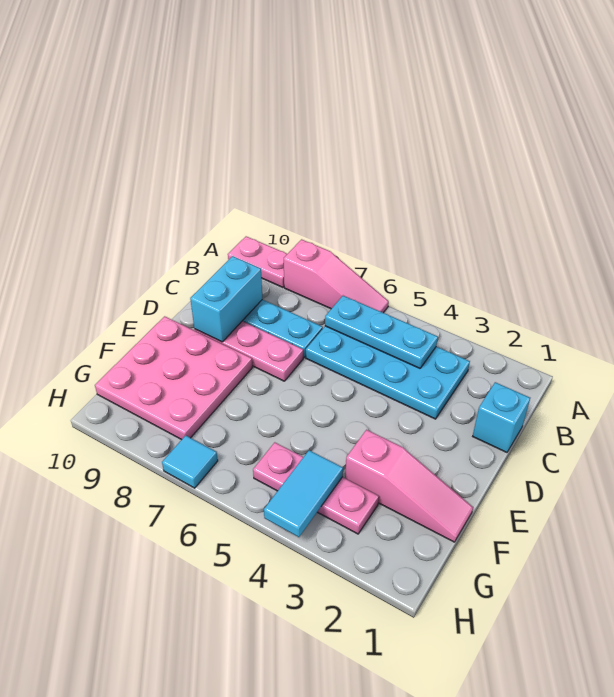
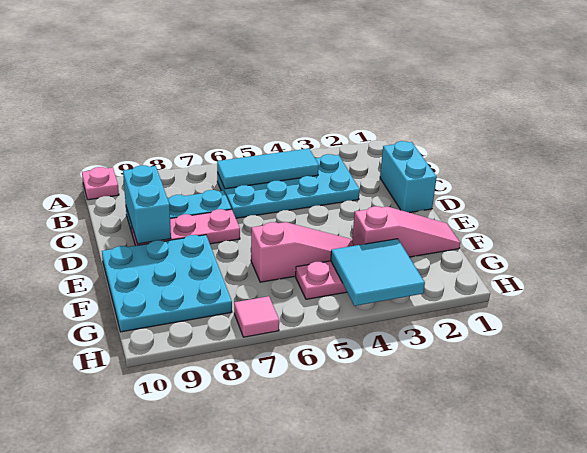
pink 1x3 slope [284,239,389,313] -> pink 1x3 slope moved to [251,222,354,282]
pink 1x2 plate [228,236,287,287] -> pink 1x1 plate [82,167,119,200]
cyan 1x3 plate [325,296,438,368] -> cyan 1x3 tile [217,149,319,189]
cyan 1x1 brick [473,382,530,452] -> cyan 1x2 brick [380,141,437,213]
pink 3x3 plate [95,316,252,440] -> cyan 3x3 plate [102,235,232,332]
cyan 1x2 tile [264,450,343,537] -> cyan 2x2 tile [331,239,425,306]
cyan 1x1 tile [162,435,218,488] -> pink 1x1 tile [234,296,279,337]

